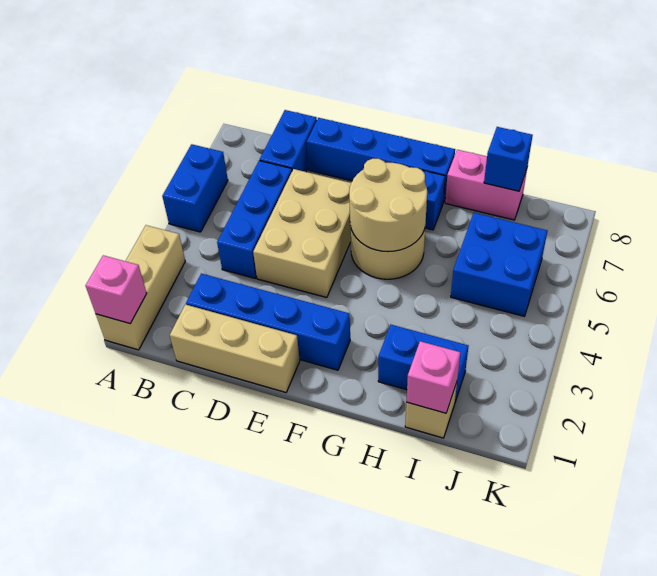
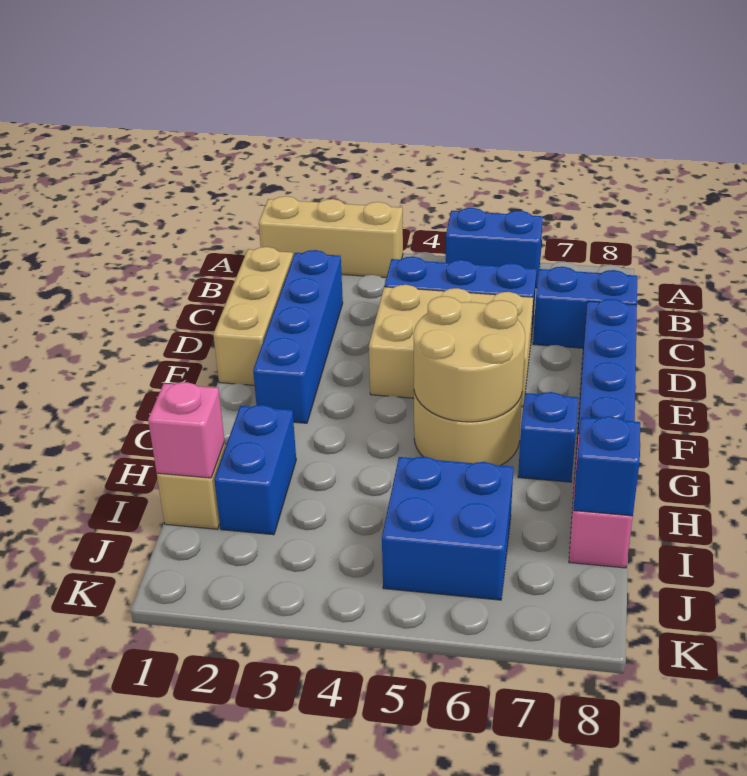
pink 1x1 brick [86,255,147,324] -> none

